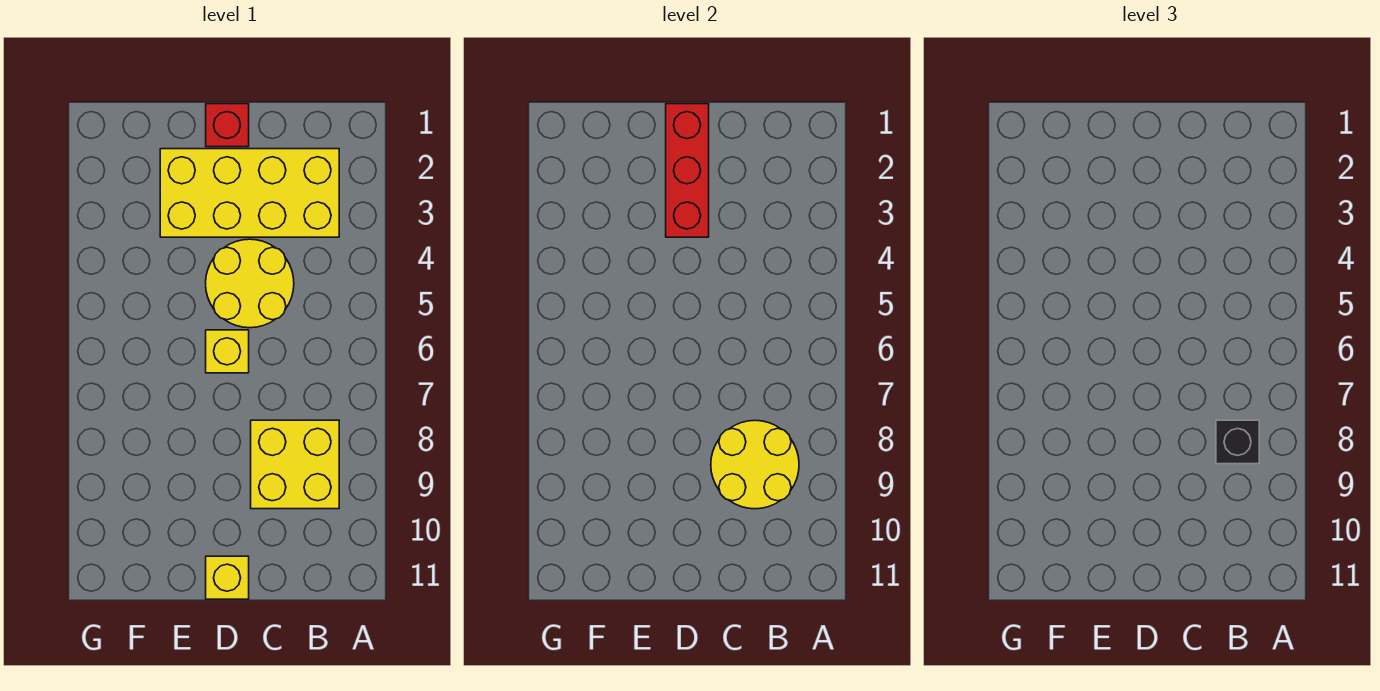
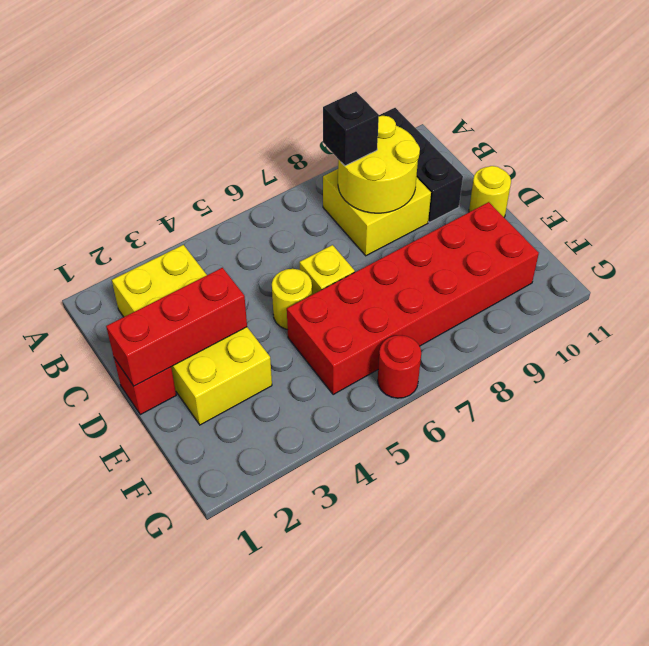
none -> black 1x3 brick [379,108,463,222]
yellow 2x2 round brick [206,239,294,328] -> yellow 1x1 round brick [272,269,312,330]
yellow 1x1 brick [206,556,249,599] -> yellow 1x1 round brick [469,166,511,217]
none -> red 2x6 brick [287,202,539,395]
none -> red 1x1 round brick [378,335,421,398]

